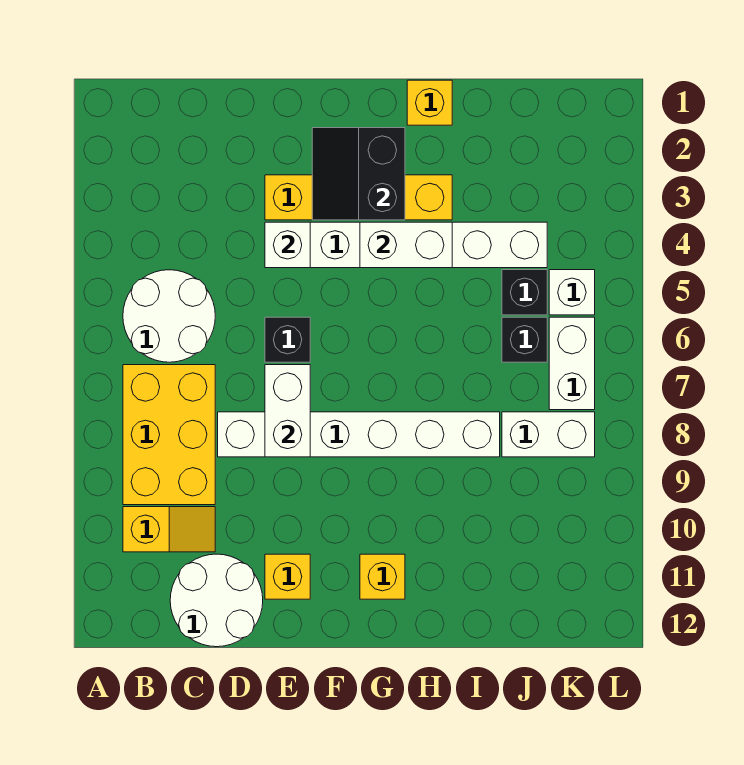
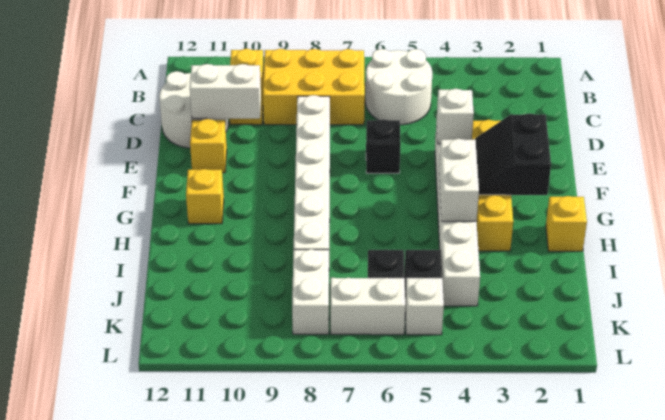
white 1x2 brick [265,365,310,457] -> white 1x2 brick moved to [190,64,261,119]
black 2x2 slope [312,128,405,220] -> black 2x2 slope turned to [474,113,551,195]

